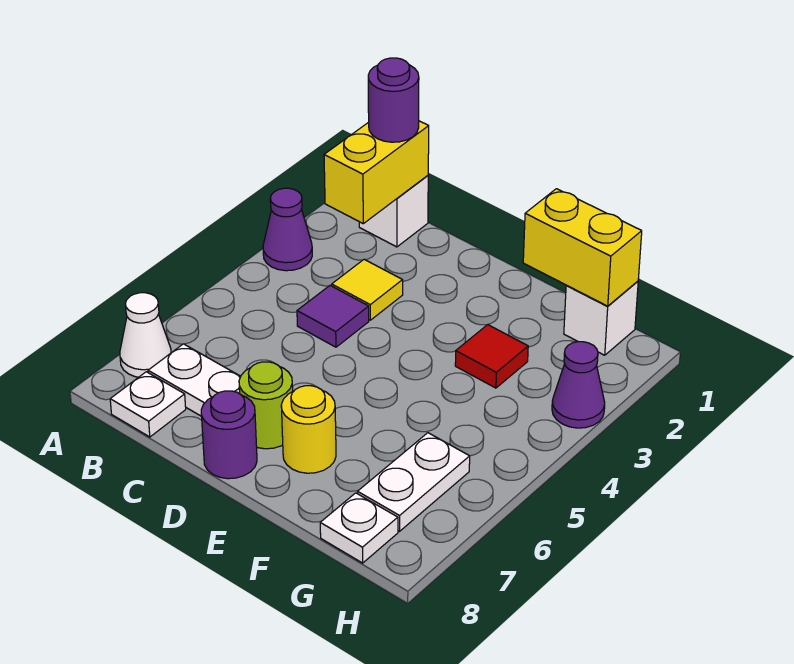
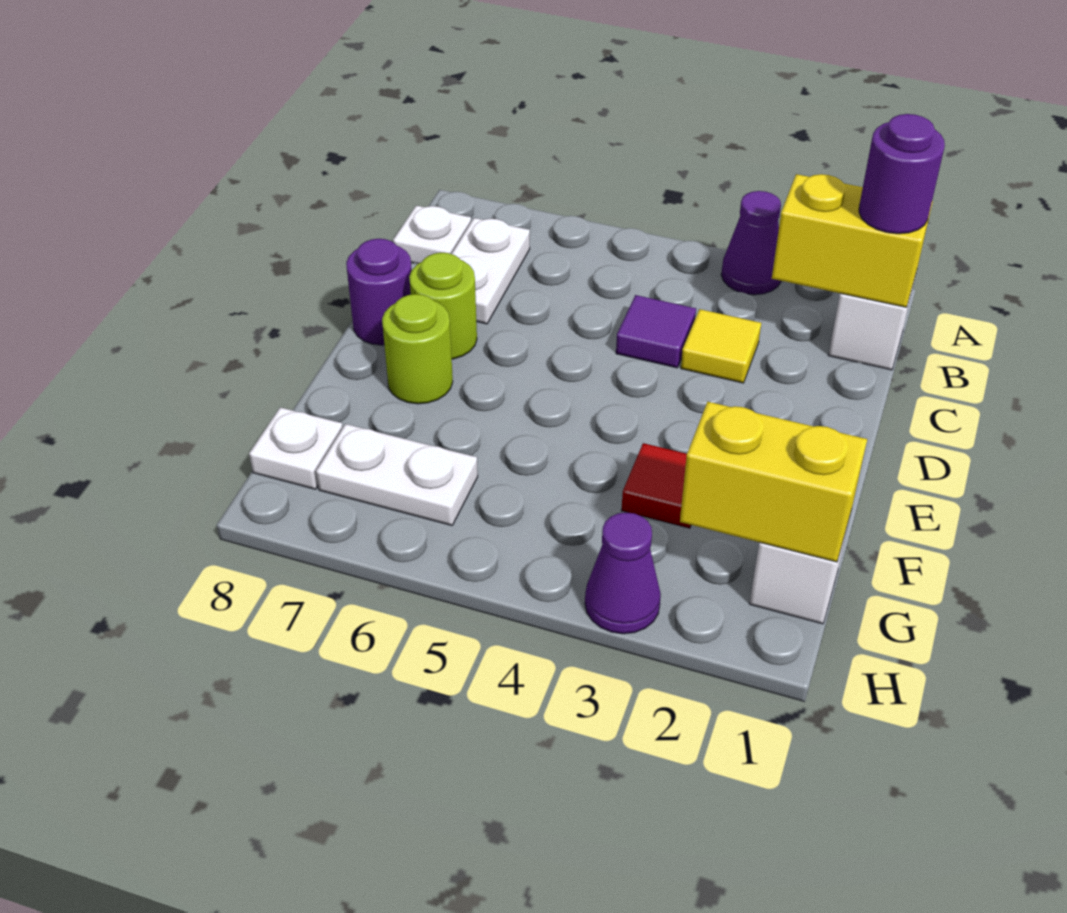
white 1x1 cone [120,293,171,377] -> none
yellow 1x1 round brick [281,386,336,473] -> lime 1x1 round brick [382,294,453,404]
yellow 1x2 brick [523,189,642,306] -> yellow 1x2 brick turned to [680,402,867,562]

